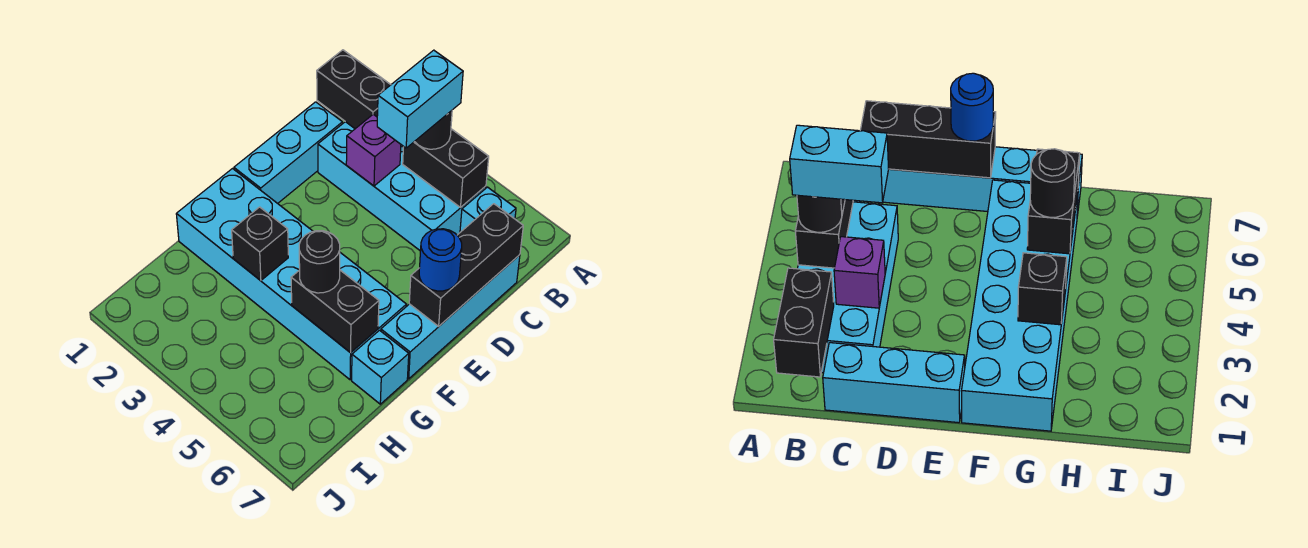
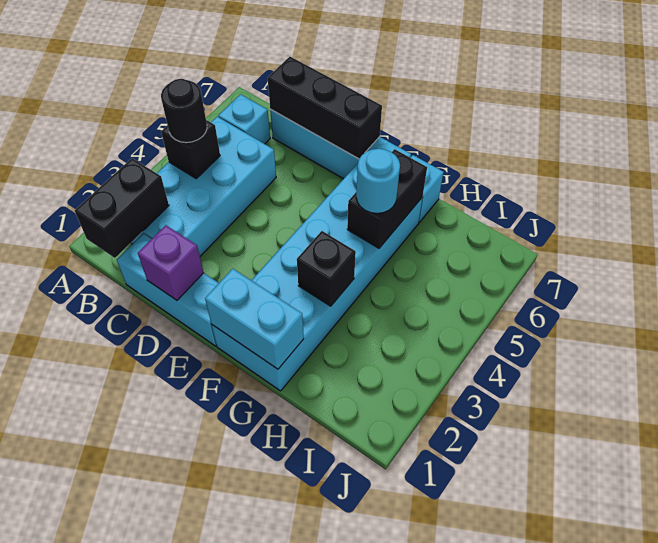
black 1x2 brick [403,129,489,207] -> black 1x1 brick [161,120,220,178]
cyan 1x2 brick [377,50,463,148] -> cyan 1x2 brick moved to [205,269,304,369]
purple 1x1 brick [346,114,401,186] -> purple 1x1 brick moved to [138,225,204,300]
blue 1x1 round brick [419,229,462,291] -> none
black 1x1 round brick [299,231,340,293] -> cyan 1x1 round brick [356,149,400,213]

